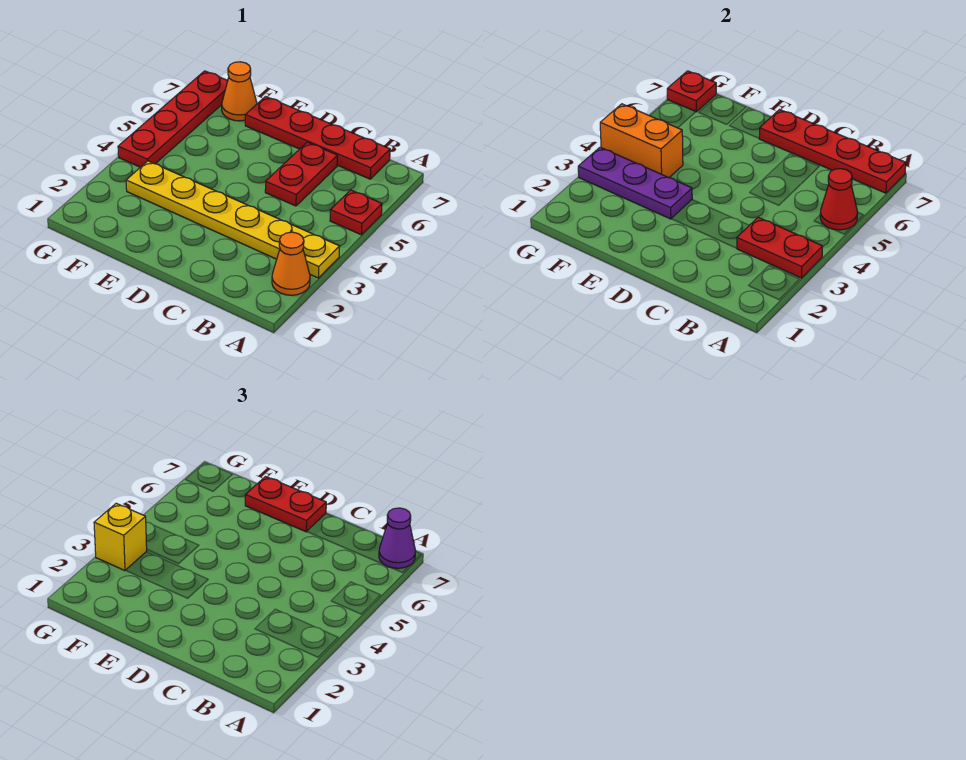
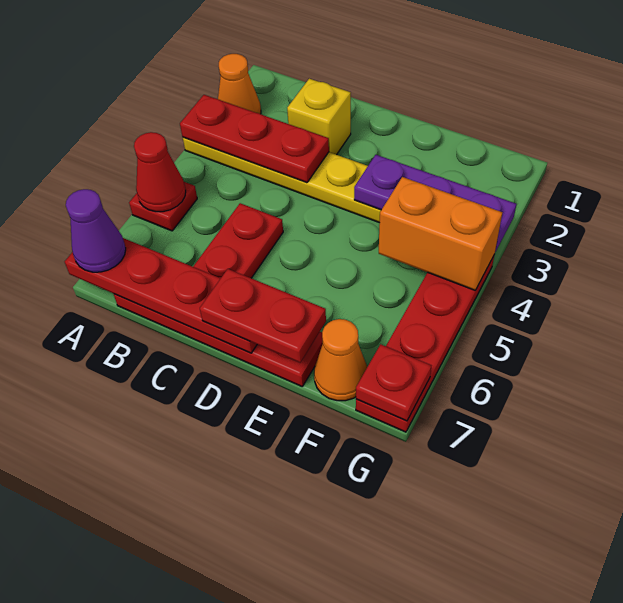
red 1x2 plate [737,217,823,278] -> red 1x3 plate [180,95,329,183]
yellow 1x1 brick [94,503,147,571] -> yellow 1x1 brick moved to [287,79,351,155]

